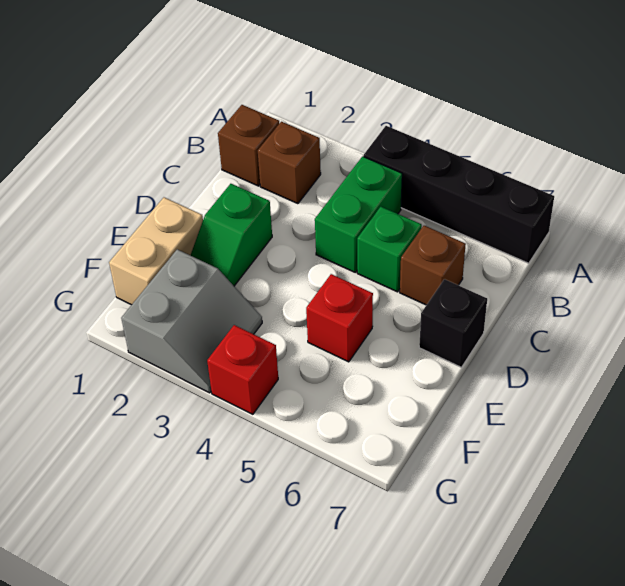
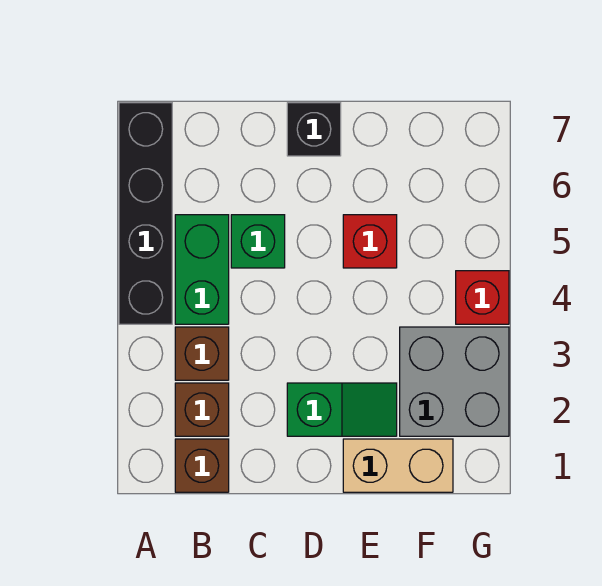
green 1x2 brick [315,156,402,272] -> green 1x2 brick turned to [175,215,229,324]
brown 1x1 brick [400,226,466,305] -> brown 1x1 brick moved to [175,327,229,380]
grey 2x2 slope [121,249,262,393] -> grey 2x2 brick [400,327,509,436]

